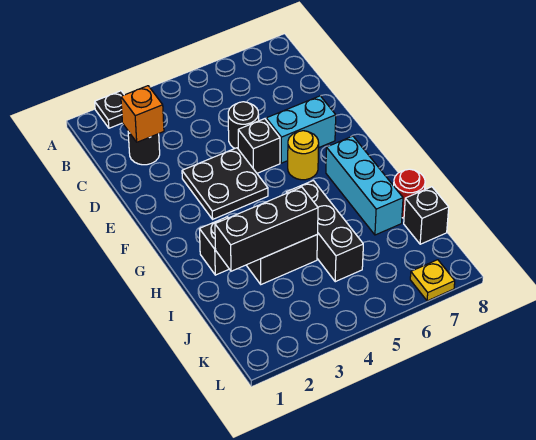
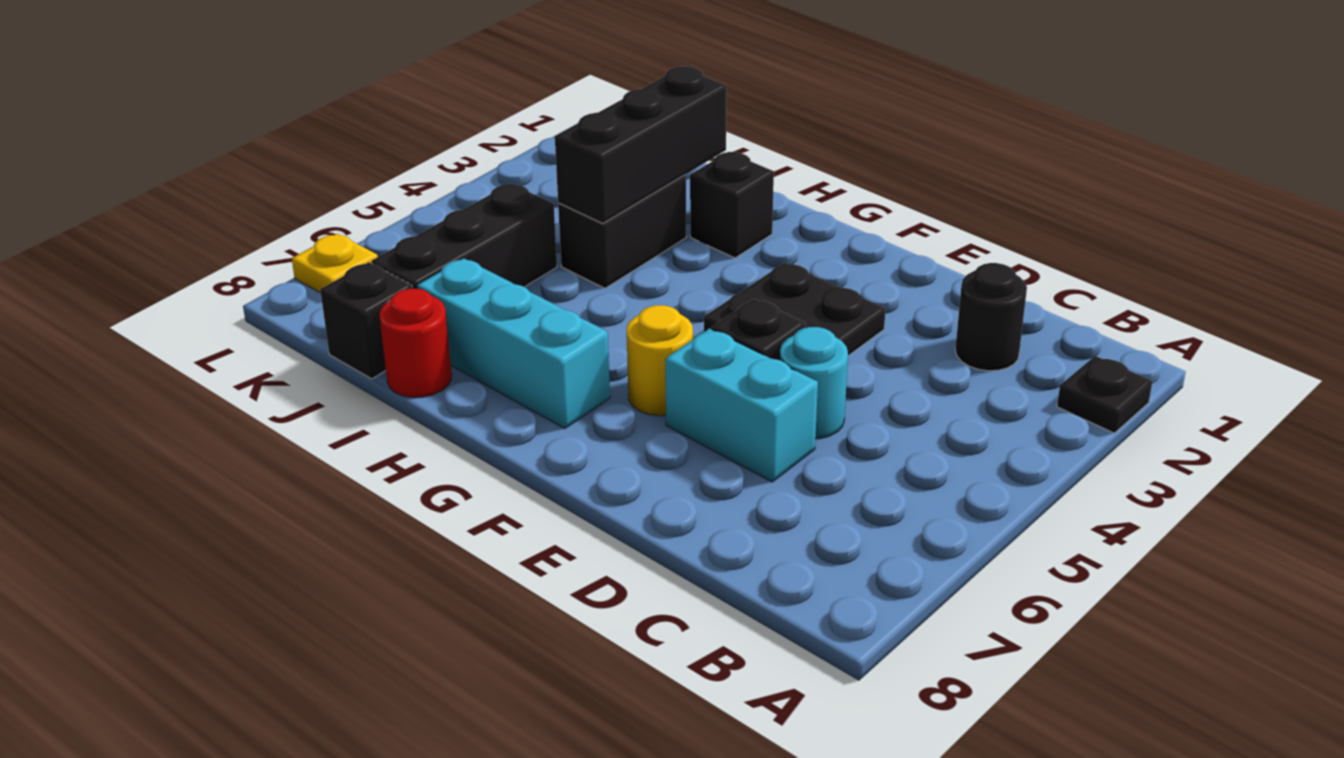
orange 1x1 brick [121,86,164,142] -> none
black 1x1 round brick [228,102,259,148] -> cyan 1x1 round brick [780,327,848,439]
cyan 1x2 brick [266,96,336,163] -> cyan 1x2 brick turned to [665,329,818,482]
black 1x3 brick [286,180,363,282] -> black 1x3 brick turned to [371,183,557,289]

